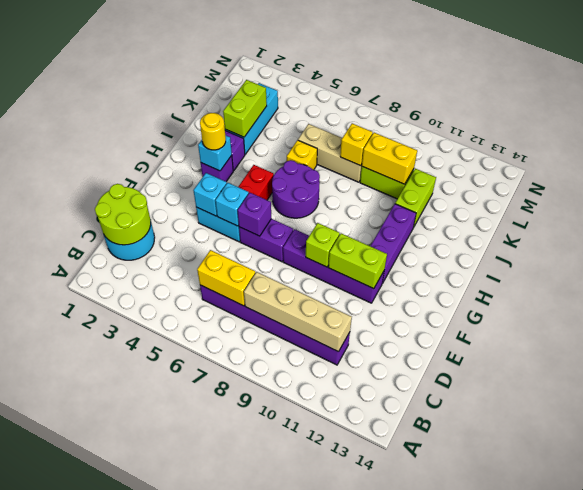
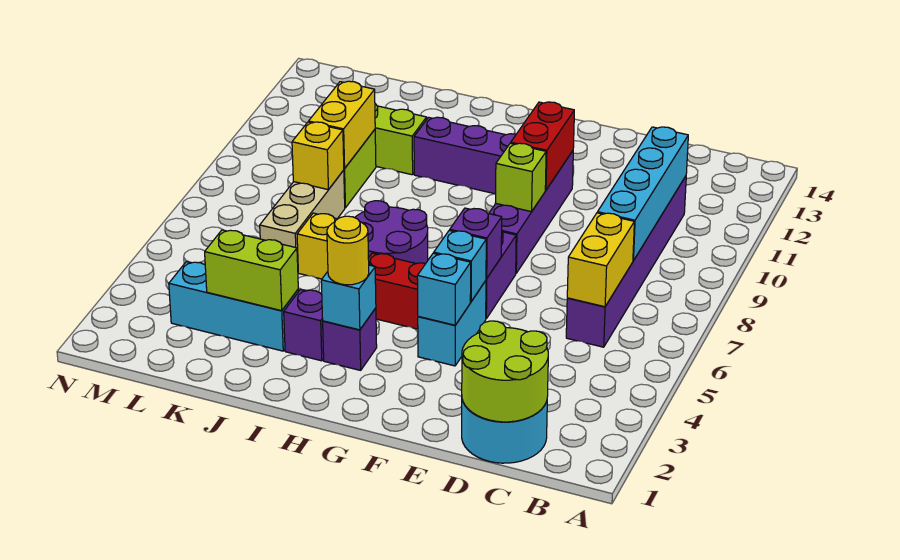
tan 1x4 brick [244,272,352,352] -> cyan 1x4 brick [598,127,688,261]
lime 1x2 brick [328,233,387,289] -> red 1x2 brick [511,102,574,190]

